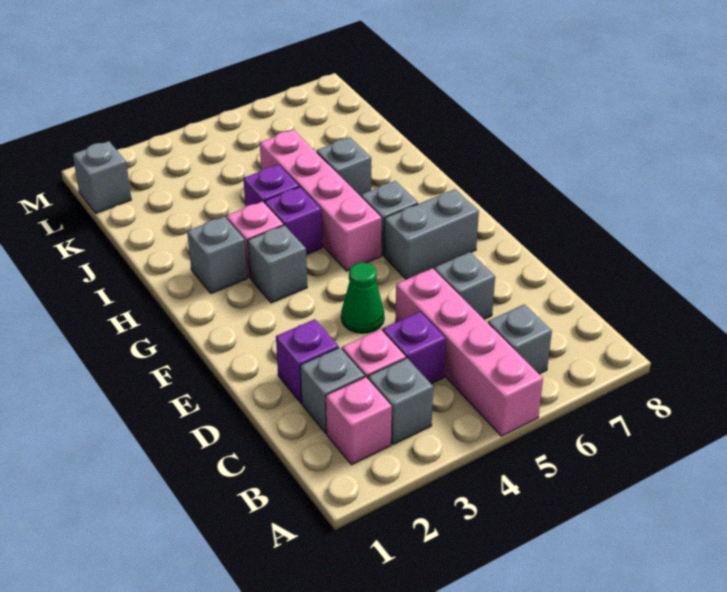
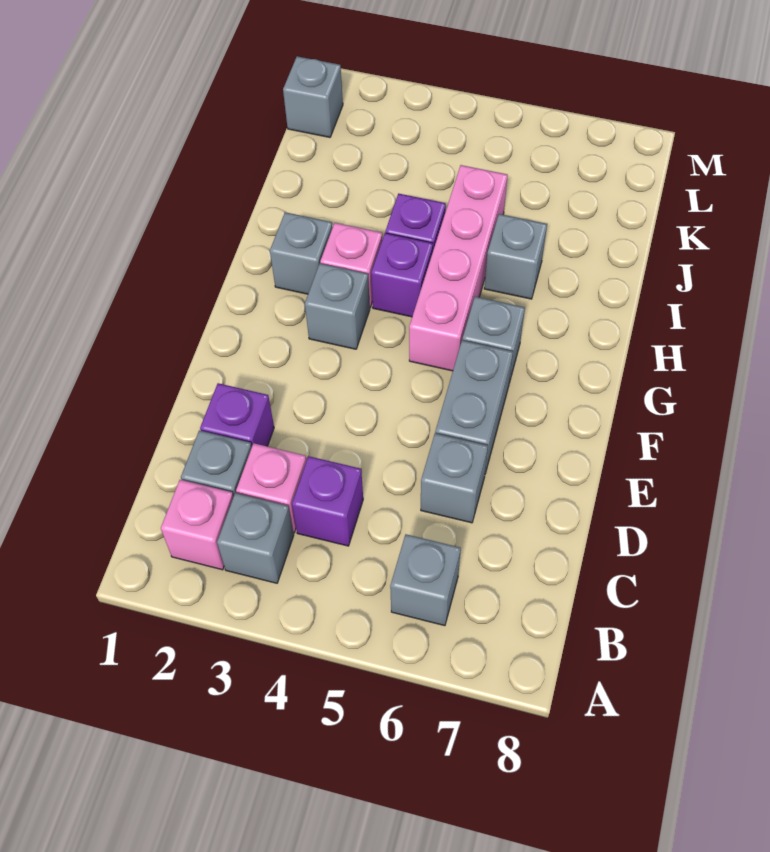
pink 1x4 brick [395,268,543,436] -> none
green 1x1 cone [341,262,384,333] -> none
grey 1x2 brick [384,189,479,279] -> grey 1x2 brick turned to [435,340,513,473]

